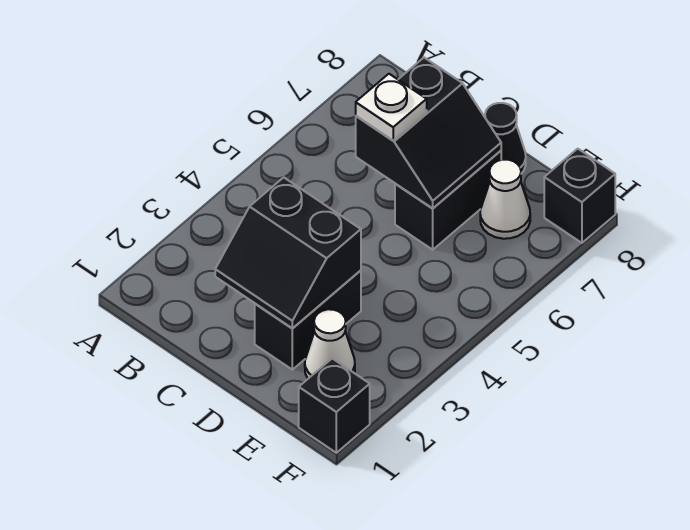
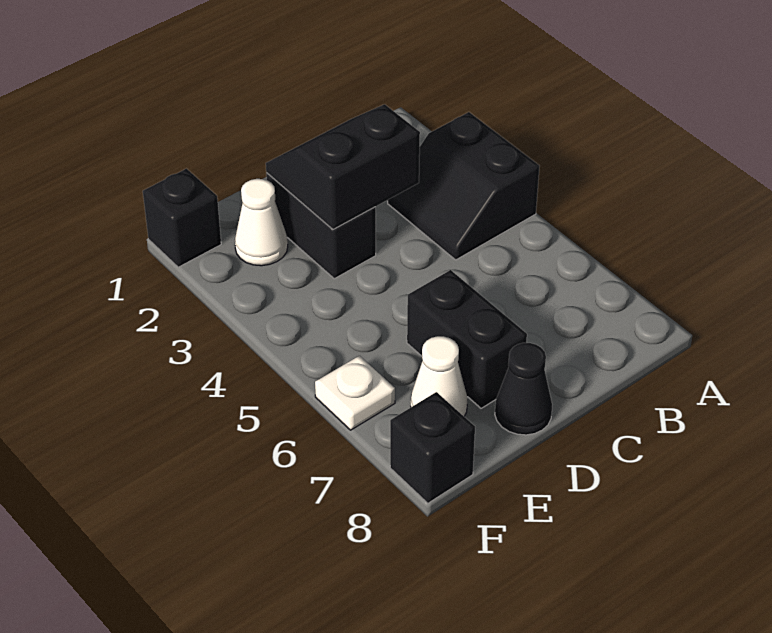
black 2x2 slope [356,58,501,208] -> black 2x2 slope moved to [388,112,539,260]
white 1x1 plate [356,74,427,140] -> white 1x1 plate moved to [315,356,395,430]

